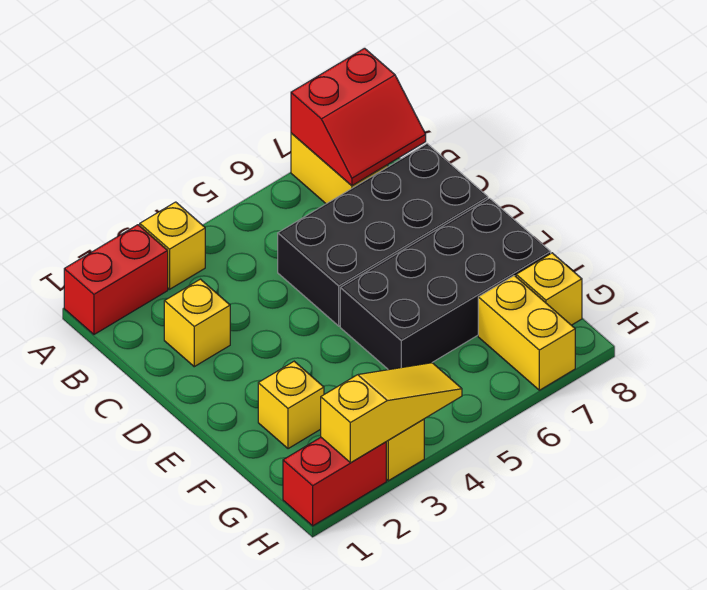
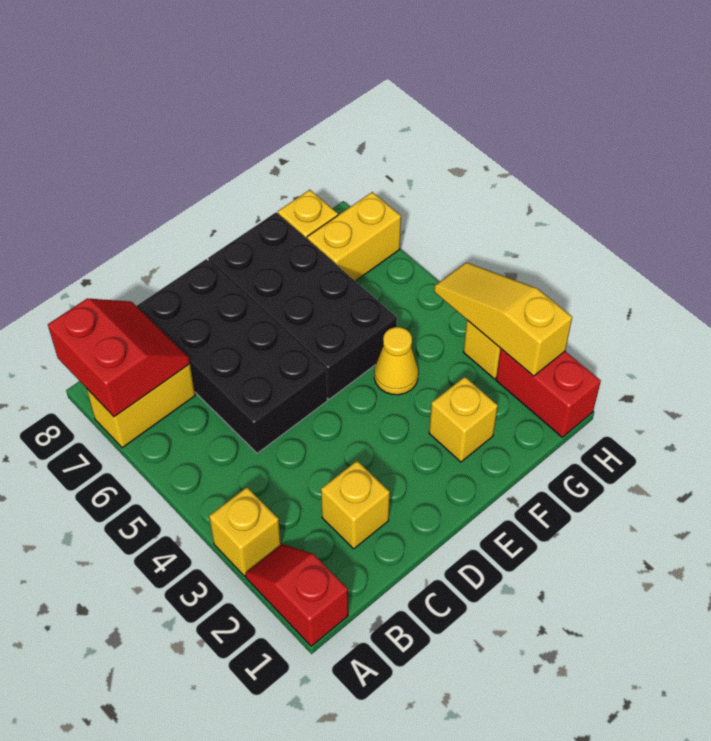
red 1x2 brick [64,225,168,334] -> red 1x2 slope [245,544,348,646]
none -> yellow 1x1 cone [374,327,418,395]

